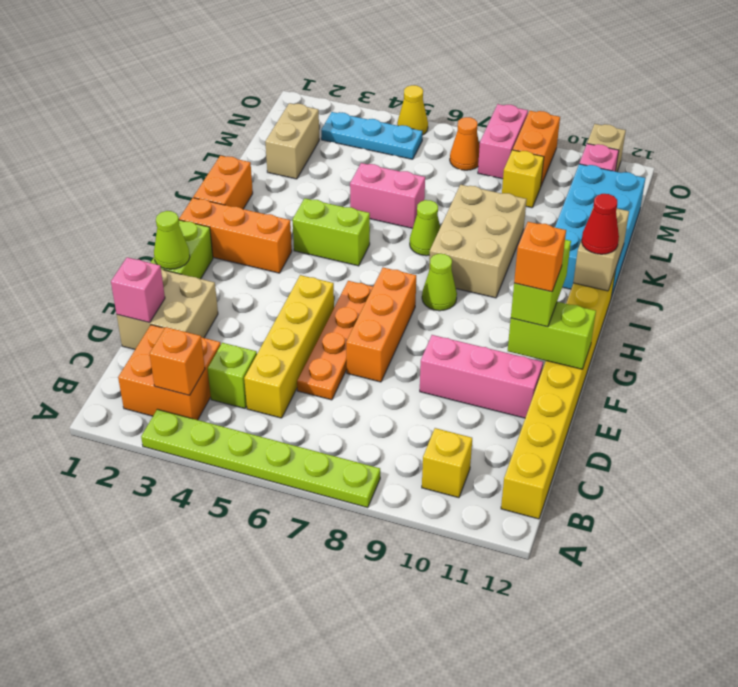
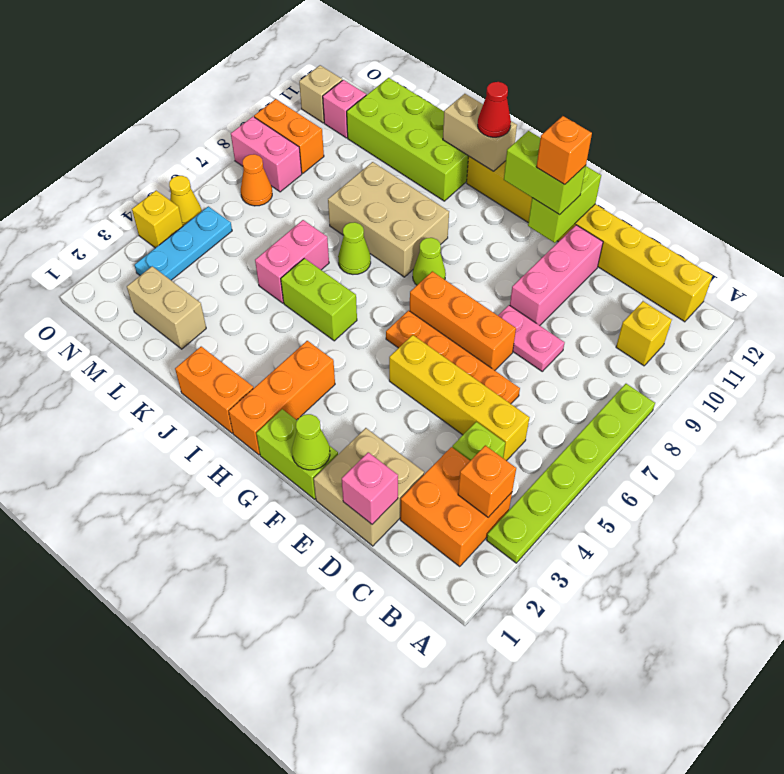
none -> pink 1x2 plate [498,305,565,371]
lime 1x2 brick [292,198,370,266] -> lime 1x2 brick turned to [281,258,357,341]
cyan 2x4 brick [555,164,646,297] -> lime 2x4 brick [347,78,469,201]
yellow 1x1 brick [502,150,544,208] -> yellow 1x1 brick moved to [132,191,183,248]

